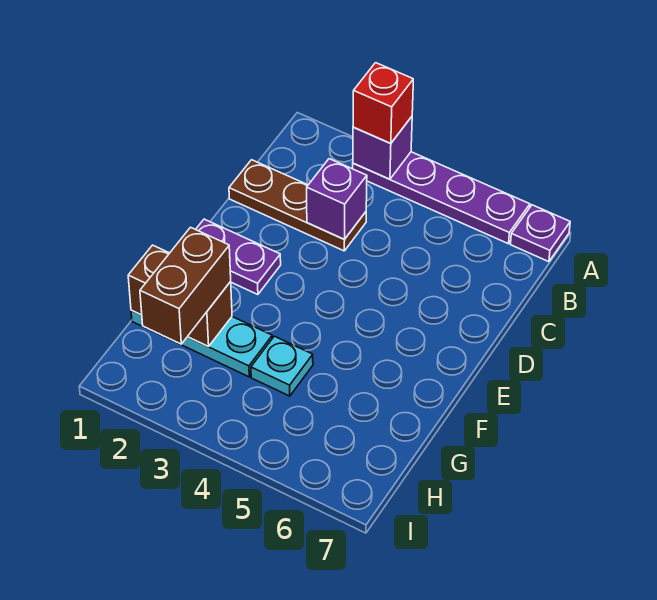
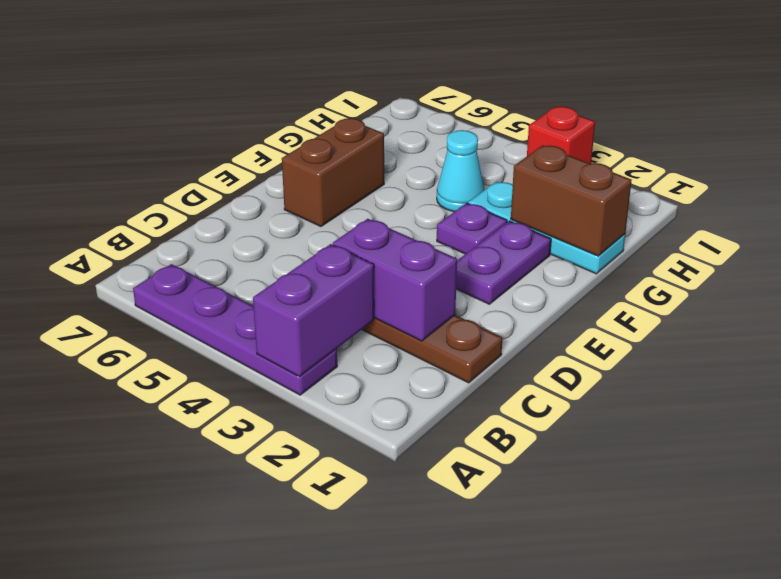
purple 1x1 brick [353,117,412,179] -> purple 1x2 brick [253,244,374,376]
red 1x1 brick [353,63,413,144] -> red 1x1 brick moved to [527,107,595,164]
purple 1x1 plate [511,205,570,262] -> purple 1x1 plate moved to [437,203,507,254]
purple 1x1 brick [307,159,367,240] -> purple 1x2 brick [333,219,457,341]
purple 1x2 plate [196,219,281,295] -> purple 1x2 plate turned to [456,221,551,304]
brown 1x2 brick [140,227,231,344] -> brown 1x2 brick moved to [282,118,384,226]
cyan 1x1 plate [251,336,313,396] -> cyan 1x1 cone [437,130,484,212]

